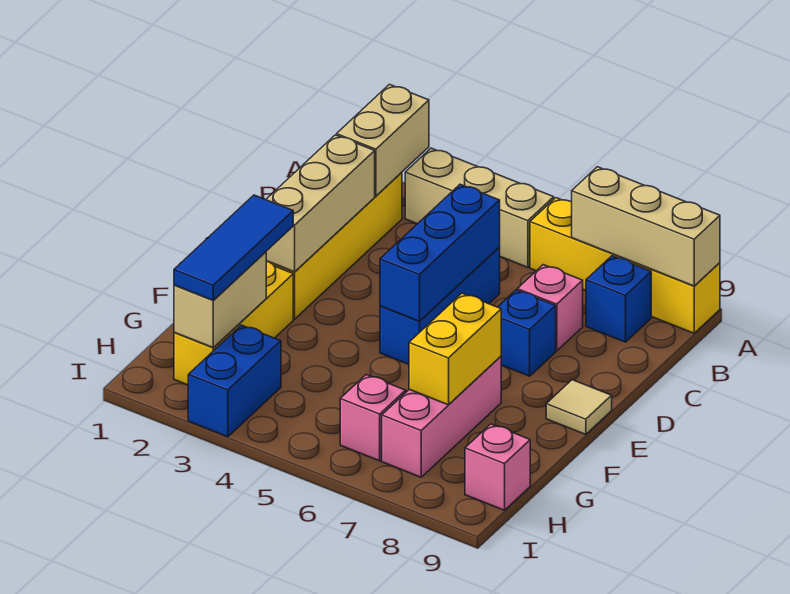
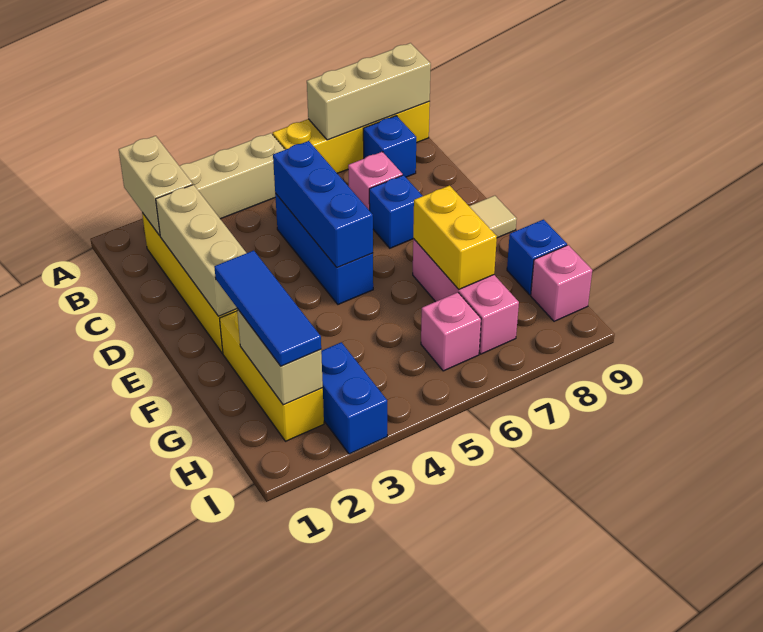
none -> blue 1x1 brick [507,220,567,295]

